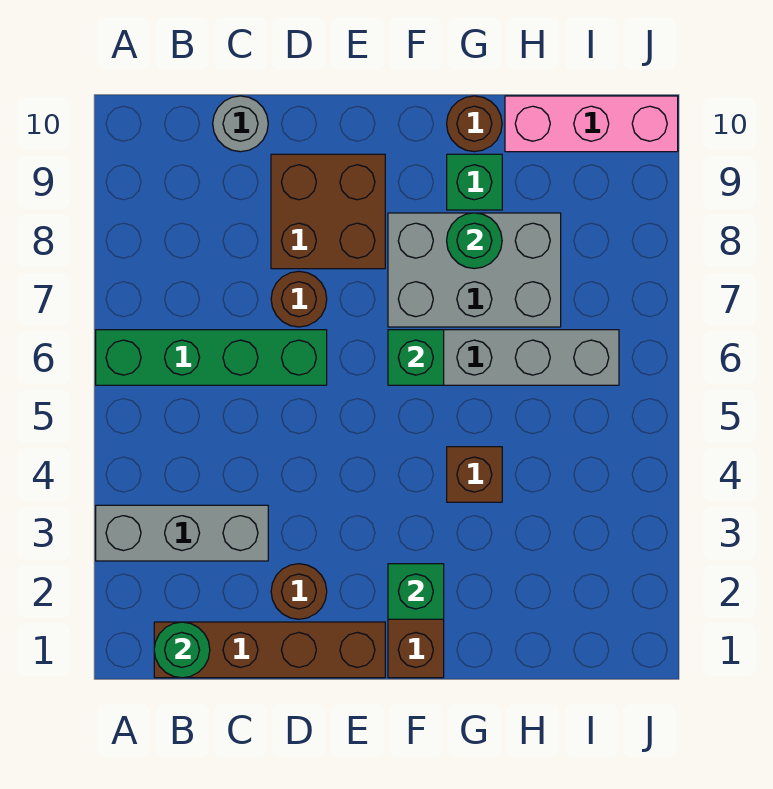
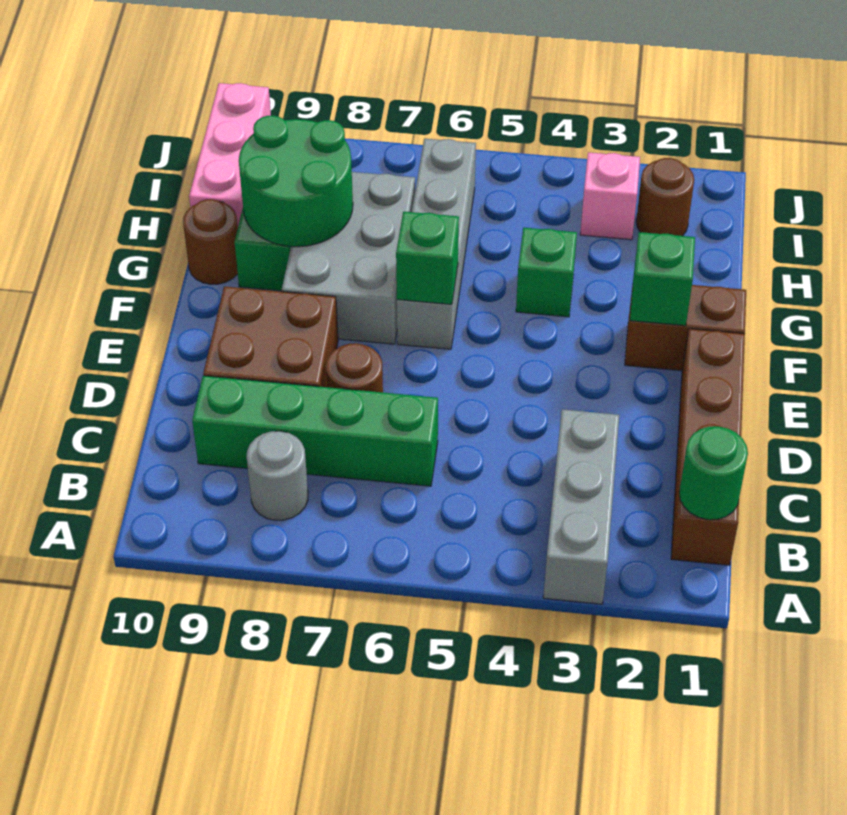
green 1x4 brick [96,330,327,385] -> green 1x4 brick turned to [192,376,438,486]
grey 1x1 round brick [213,96,268,152] -> grey 1x1 round brick moved to [247,431,308,520]
brown 1x1 round brick [271,564,327,619] -> brown 1x1 round brick moved to [636,158,694,236]
brown 1x1 brick [447,447,502,502] -> green 1x1 brick [516,228,577,317]
green 1x1 round brick [447,213,502,269] -> green 2x2 round brick [239,116,353,247]
none -> pink 1x1 brick [580,152,640,240]

